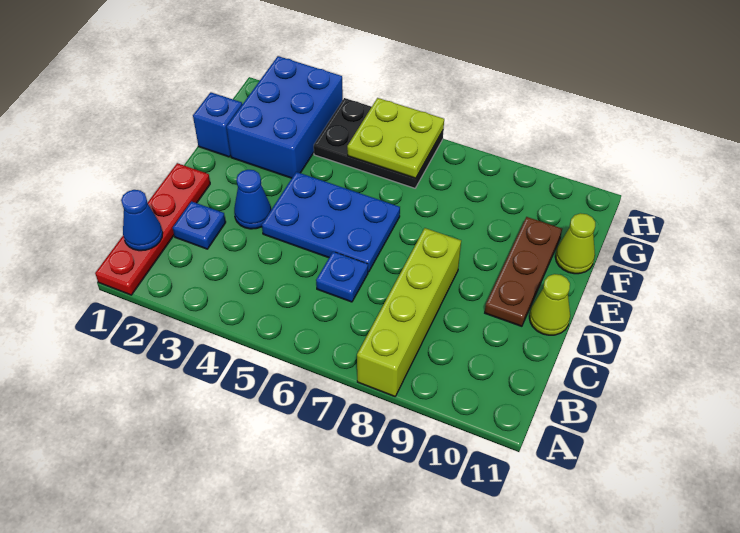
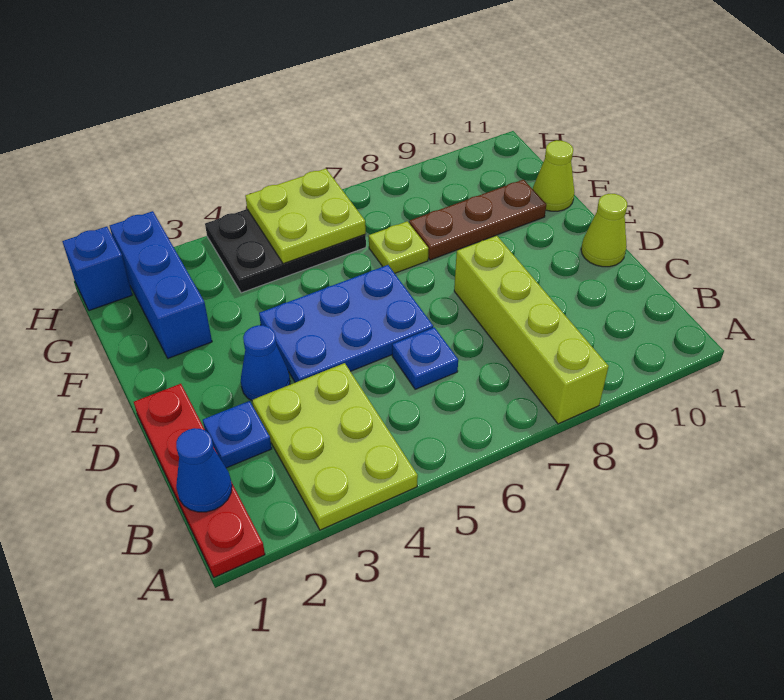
none -> lime 2x3 plate [252,363,418,530]
brown 1x3 plate [485,217,562,326] -> brown 1x3 plate turned to [409,179,546,260]
blue 1x1 brick [193,92,242,157] -> blue 1x1 brick moved to [62,226,132,311]
blue 2x3 brick [227,56,343,178] -> blue 1x3 brick [110,211,212,358]
none -> lime 1x1 plate [369,221,429,273]

